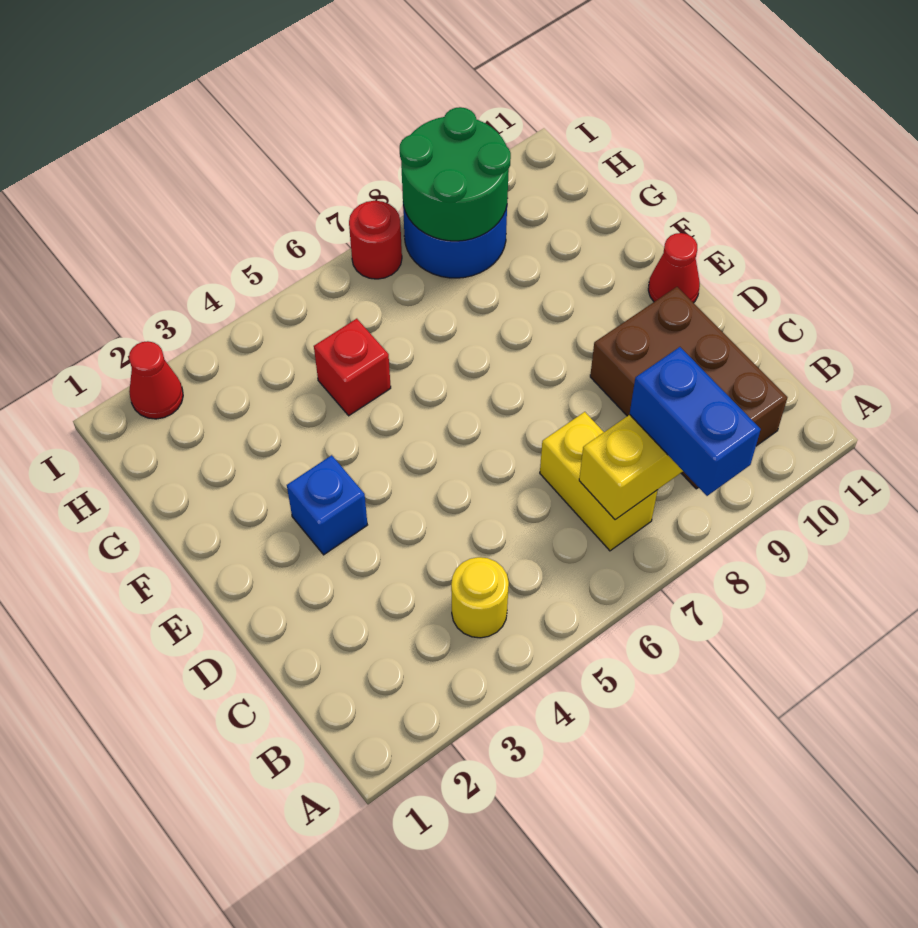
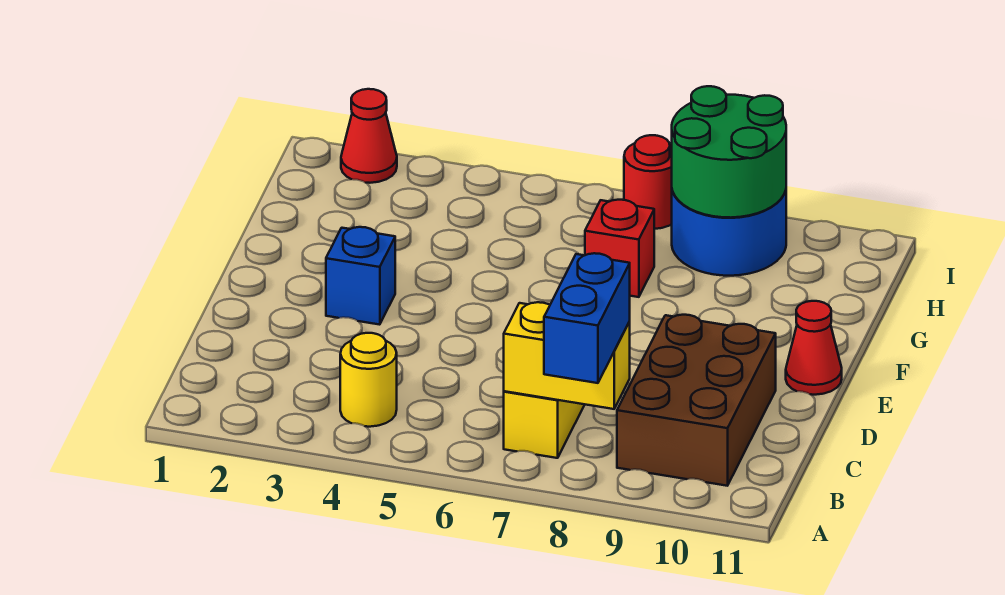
red 1x1 brick [314,319,391,416] -> red 1x1 brick moved to [585,200,654,297]

